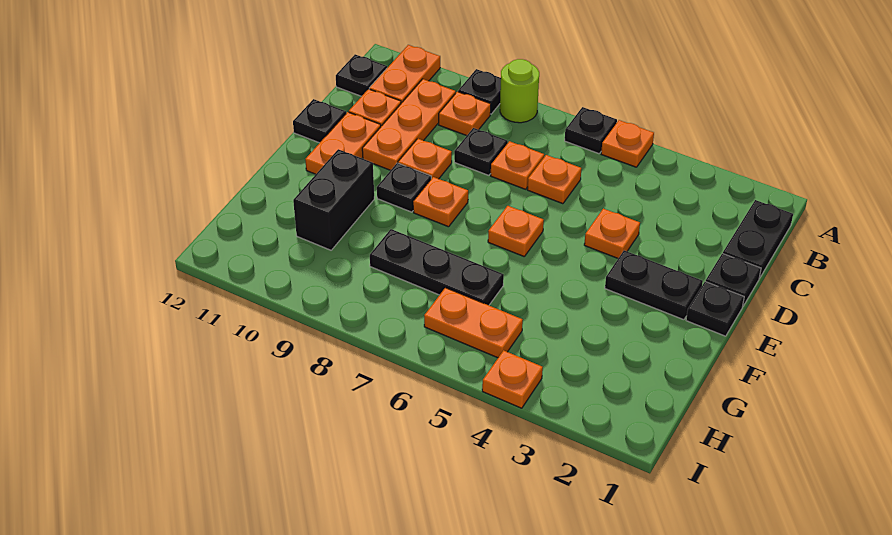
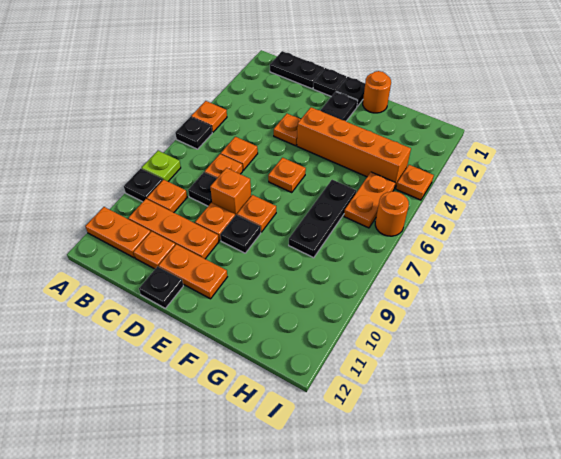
lime 1x1 round brick [500,59,539,123] -> lime 1x1 plate [142,151,181,181]
black 1x1 plate [336,54,387,96] -> none
none -> orange 1x1 brick [210,168,251,216]
none -> orange 1x4 brick [297,107,411,188]
none -> orange 1x1 round brick [363,71,391,113]
black 1x2 brick [293,149,374,250] -> none
none -> orange 1x1 round brick [375,191,409,236]

